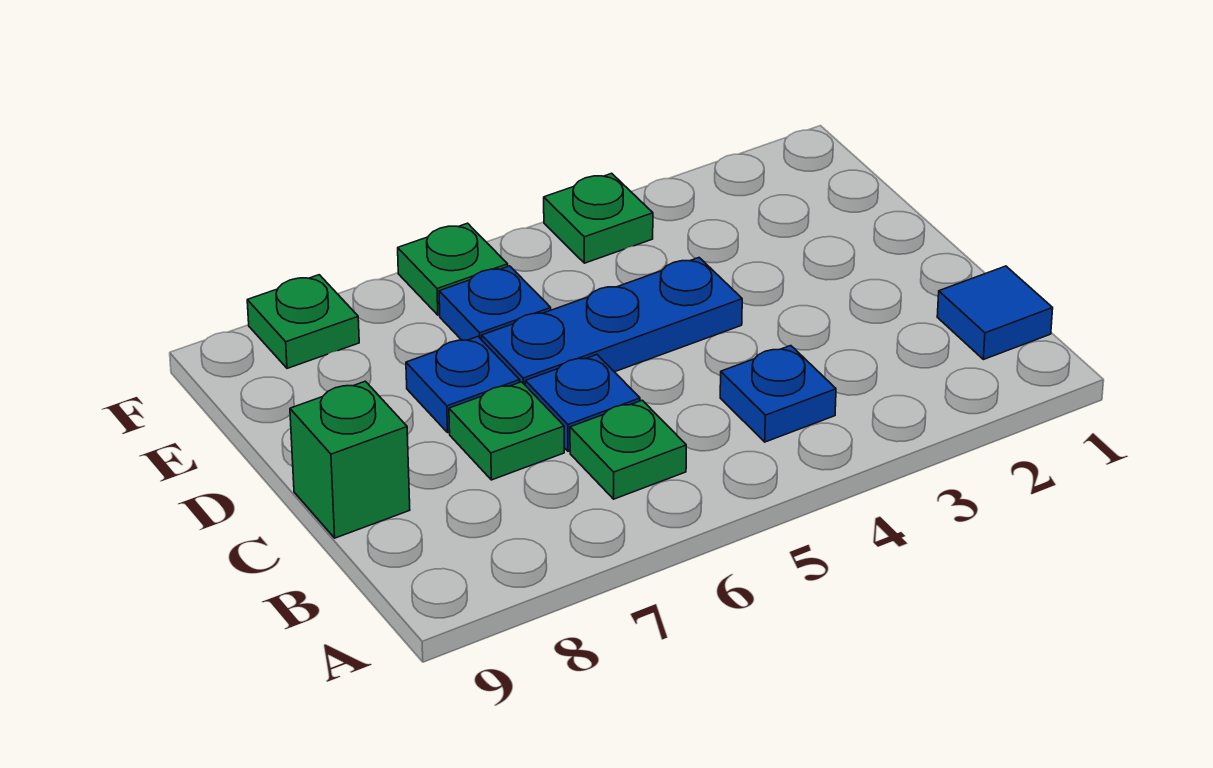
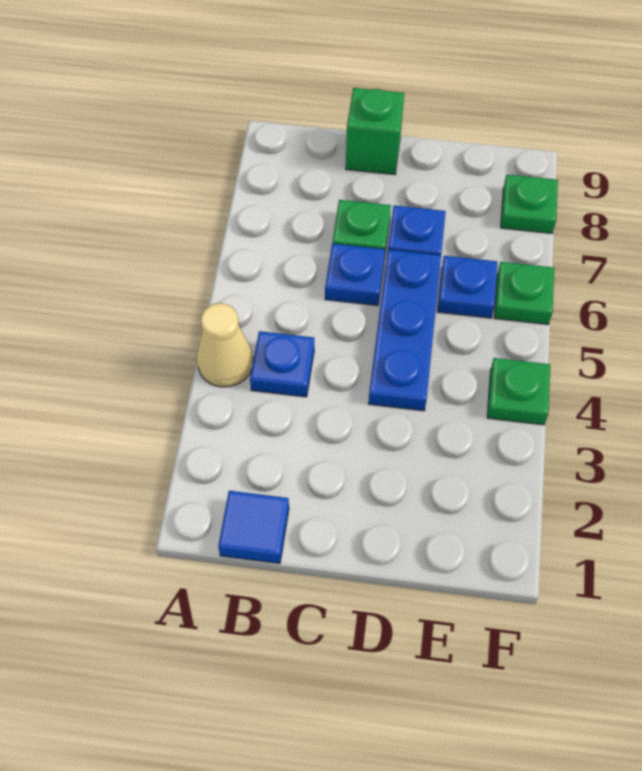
none -> tan 1x1 cone [197,303,253,387]
green 1x1 plate [570,400,686,499] -> none

